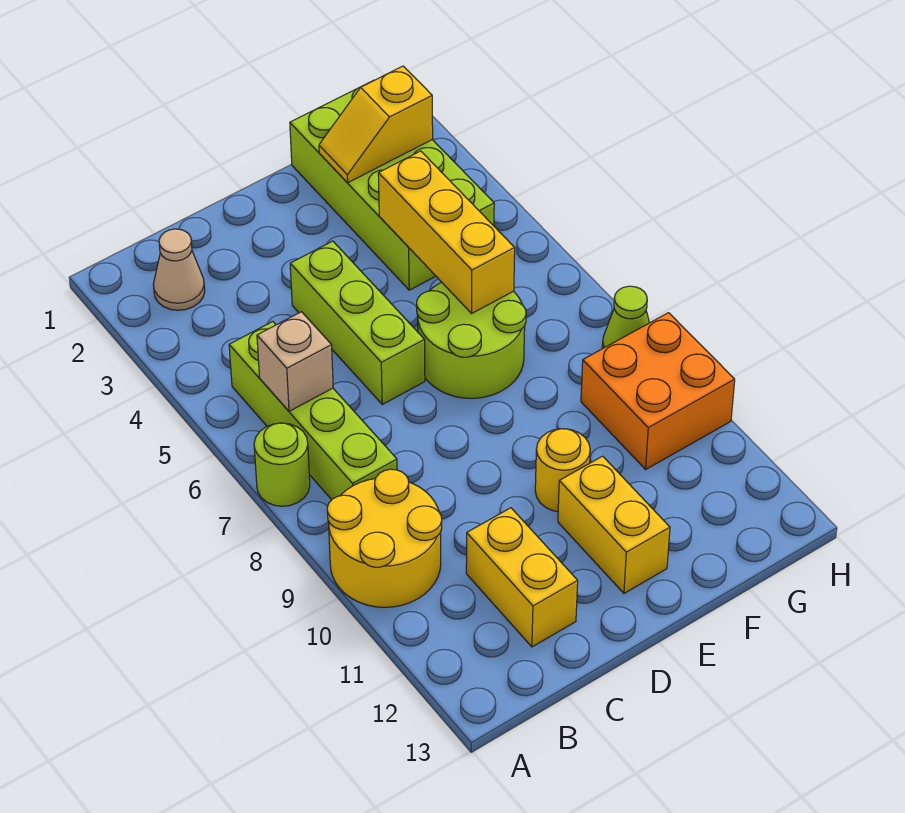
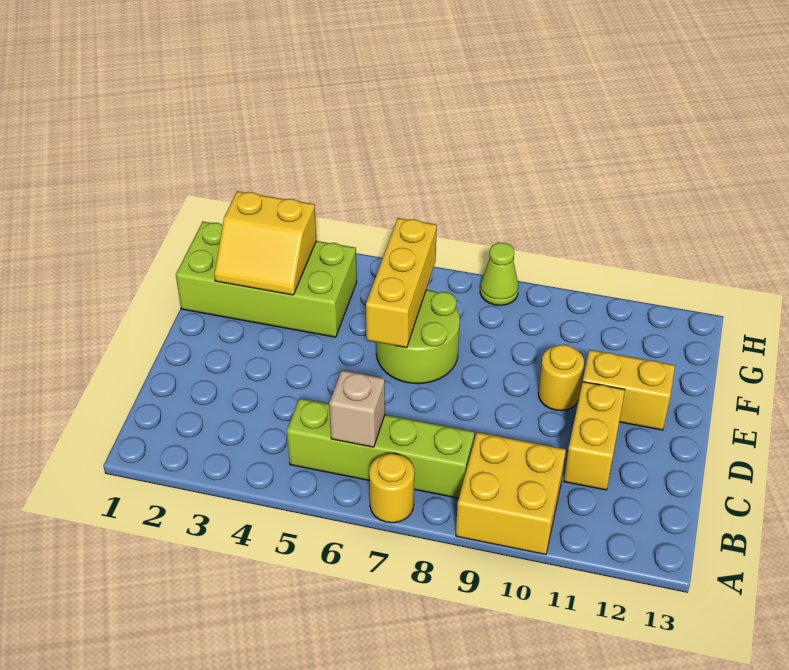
lime 1x1 round brick [254,423,310,506] -> yellow 1x1 round brick [369,454,414,523]
yellow 2x2 round brick [327,469,442,607] -> yellow 2x2 brick [456,432,566,555]
tan 1x1 cone [153,229,205,310] -> none
yellow 1x2 brick [466,508,578,647] -> yellow 1x2 brick turned to [564,382,625,490]
lime 1x3 brick [290,241,425,404] -> none
yellow 1x2 slope [319,66,433,183] -> yellow 2x2 slope [214,191,316,295]
yellow 1x3 brick [378,151,515,313] -> yellow 1x3 brick turned to [366,218,437,348]
orange 2x2 brick [581,313,735,469] -> none

